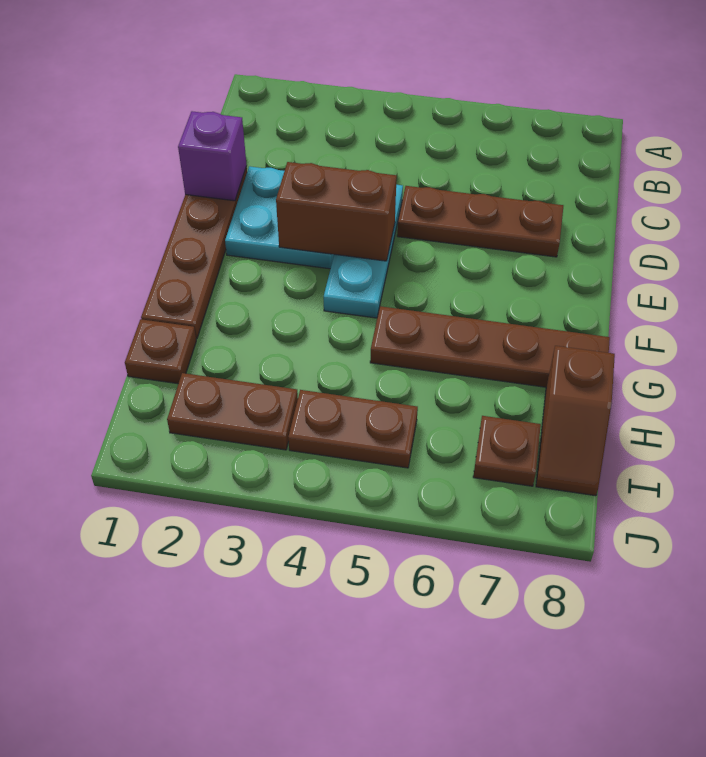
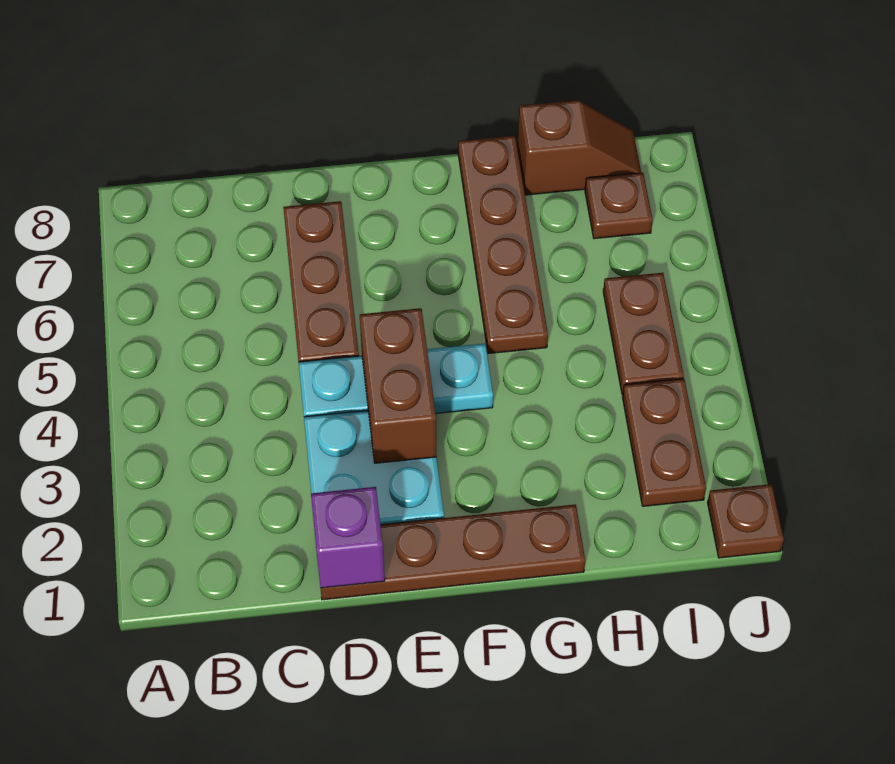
brown 1x1 plate [125,319,196,384] -> brown 1x1 plate moved to [707,484,784,558]

